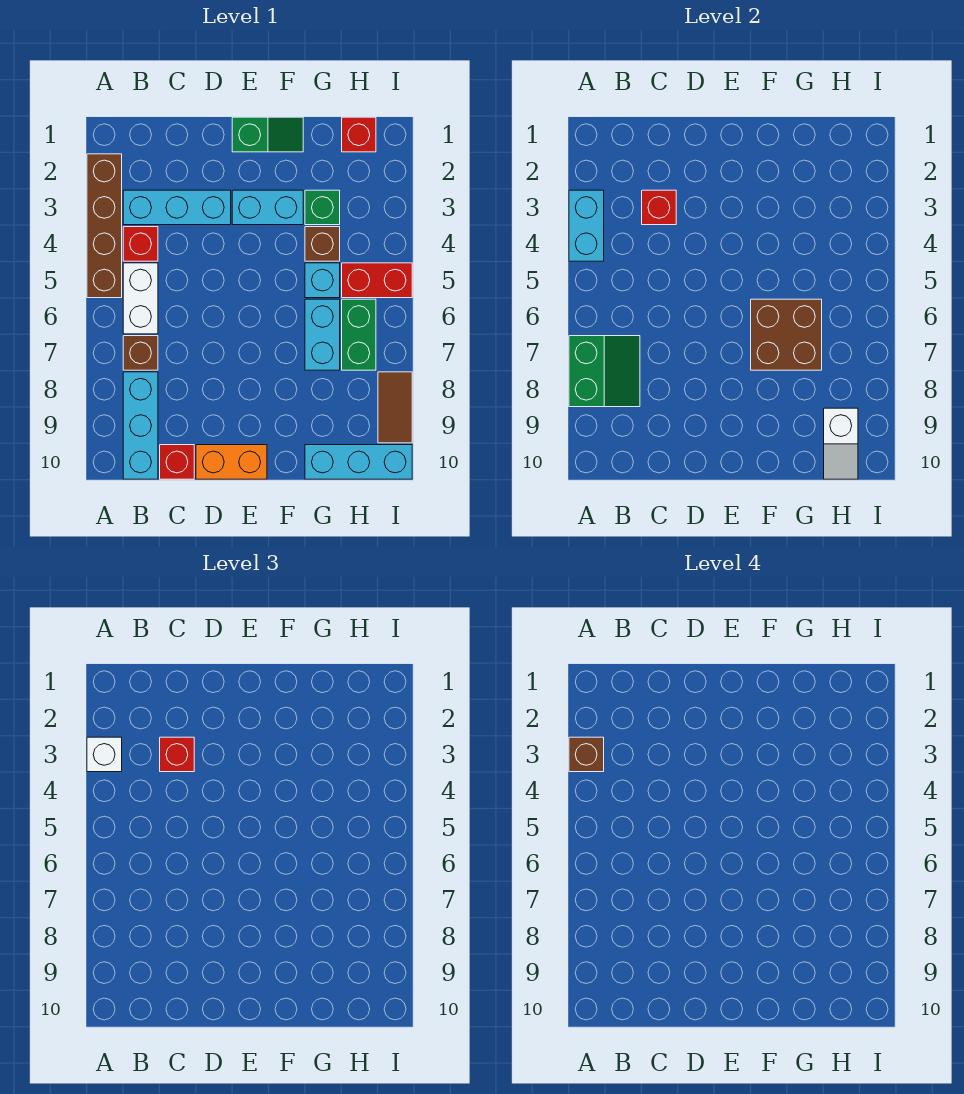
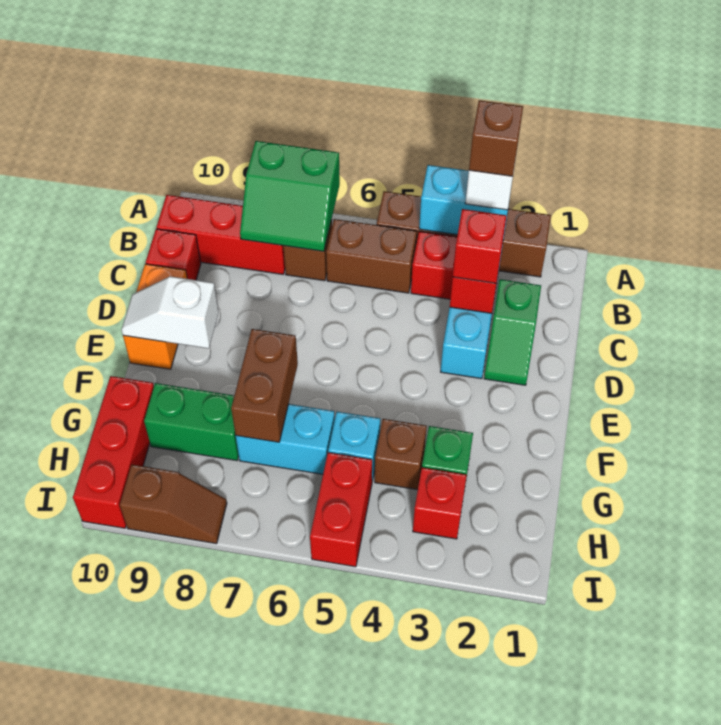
white 1x2 brick [123,263,158,334] -> brown 1x2 brick [326,219,417,293]
cyan 1x3 brick [123,372,158,479] -> red 1x3 brick [157,195,285,274]
green 1x2 slope [232,117,303,152] -> green 1x2 slope moved to [484,279,541,385]
cyan 1x2 brick [232,190,303,225] -> none
brown 2x2 brick [751,299,822,370] -> brown 1x2 brick [231,329,298,442]
cyan 1x3 brick [305,445,412,479] -> red 1x3 brick [73,376,154,528]
red 1x1 brick [342,117,376,152] -> red 1x1 brick moved to [413,468,467,539]
green 1x2 brick [342,299,376,370] -> green 1x2 brick moved to [144,383,239,461]
white 1x2 slope [824,408,858,479] -> white 1x2 slope moved to [121,276,219,349]
brown 1x2 tile [378,372,412,443] -> brown 1x2 slope [120,465,227,544]

